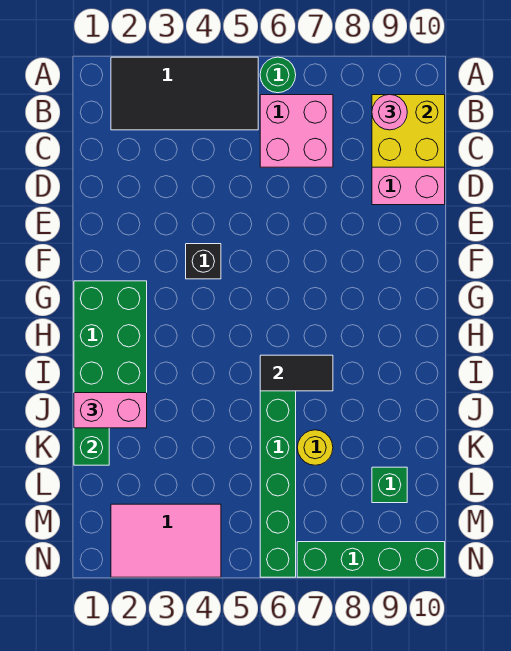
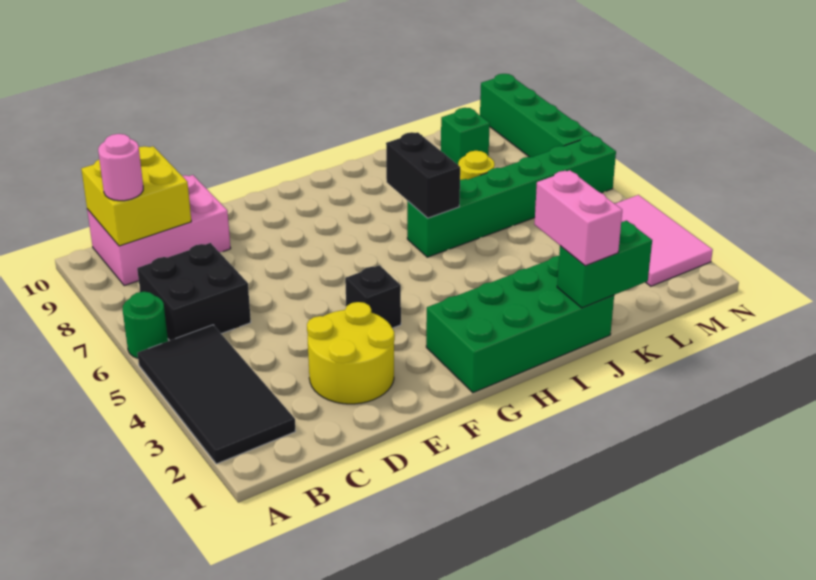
pink 2x2 brick [260,95,333,167] -> black 2x2 brick [137,243,251,341]
none -> yellow 2x2 round brick [307,302,395,404]
black 1x2 tile [260,355,333,391] -> black 1x2 brick [386,132,460,218]

